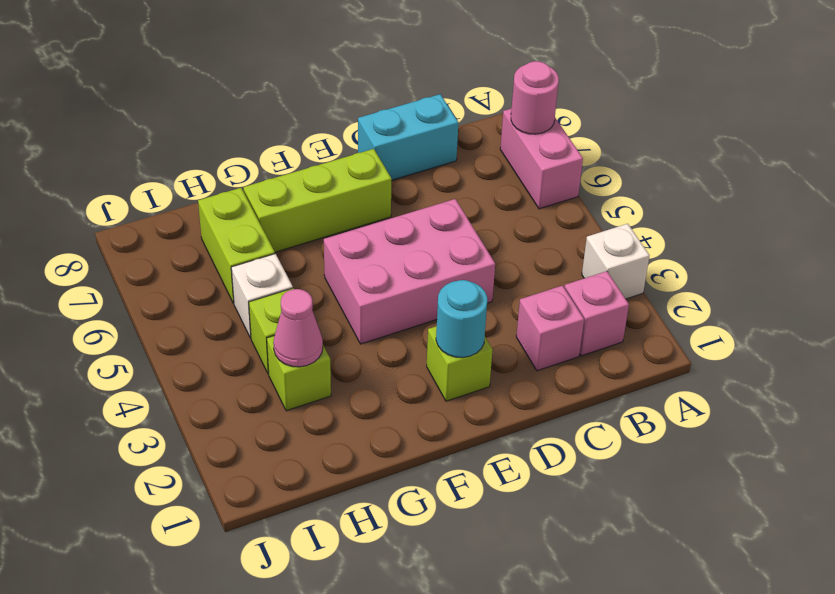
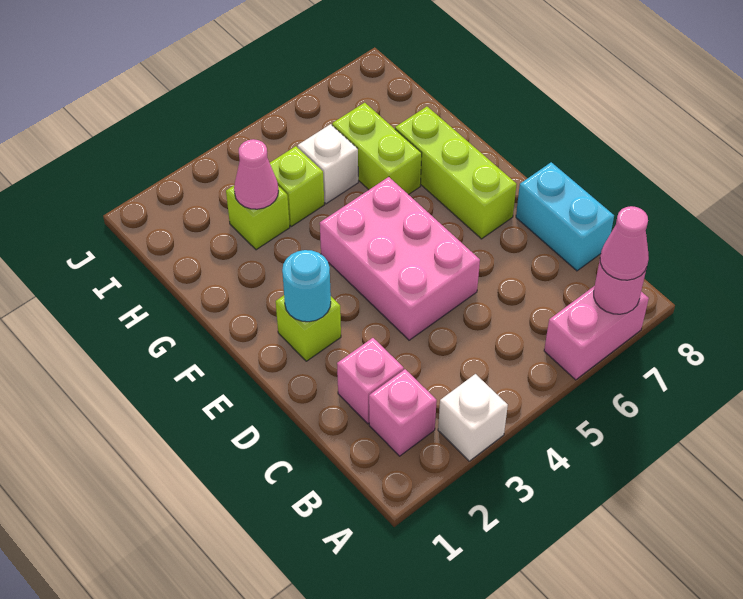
none -> pink 1x1 cone [600,206,649,280]
lime 1x2 brick [198,188,275,304] -> lime 1x2 brick turned to [332,103,422,195]

